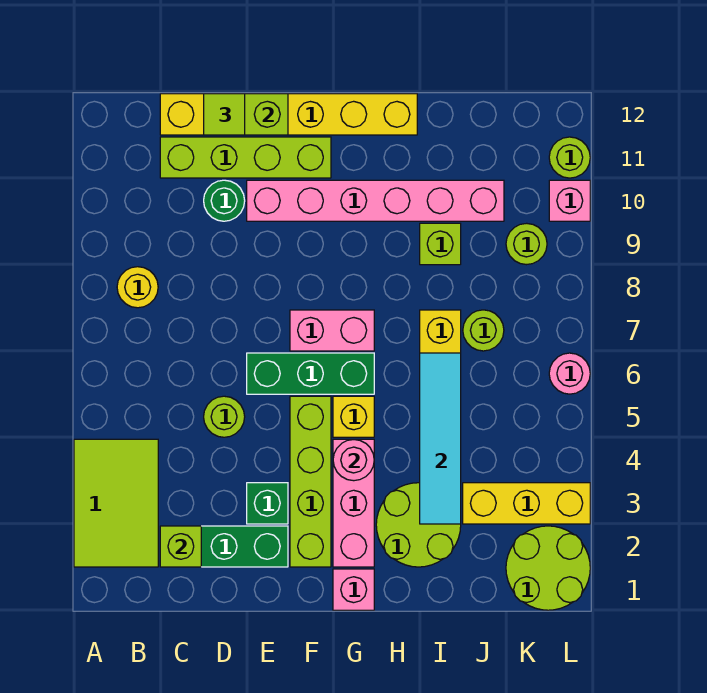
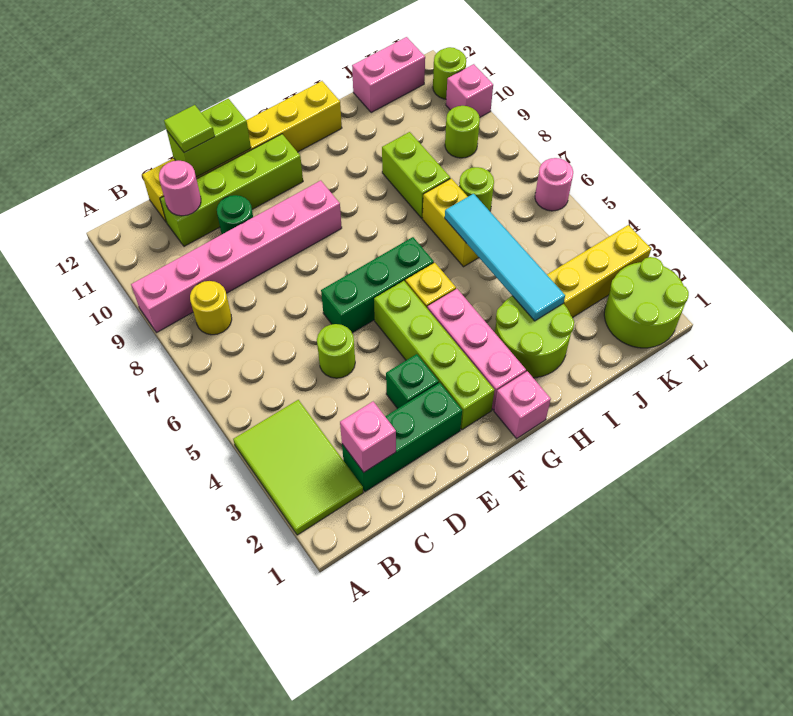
lime 1x1 brick [160,526,201,567] -> pink 1x1 brick [340,402,396,472]
pink 1x6 brick [247,180,504,221] -> pink 1x6 brick moved to [131,181,342,333]
pink 1x2 brick [290,310,374,351] -> pink 1x2 brick moved to [352,37,425,113]
pink 1x1 round brick [333,440,374,481] -> pink 1x1 round brick moved to [159,161,201,216]
lime 1x1 brick [420,223,461,265] -> lime 1x2 brick [382,132,450,218]

